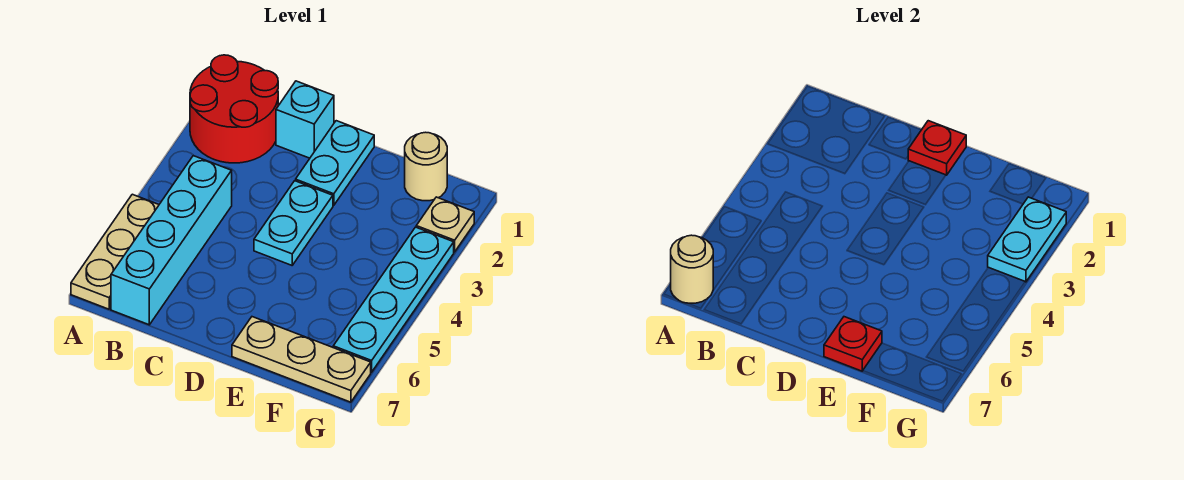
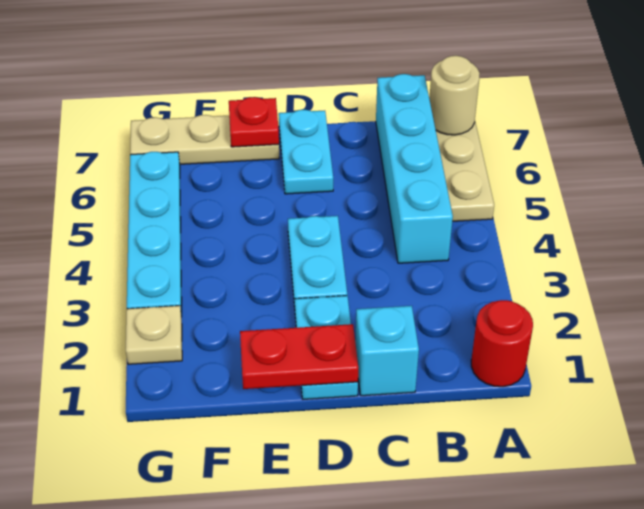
red 2x2 round brick [190,55,278,163] -> red 1x1 round brick [471,300,533,387]
red 1x1 plate [908,121,966,175] -> red 1x2 plate [240,324,358,389]
tan 1x1 round brick [405,132,447,201] -> none
cyan 1x2 plate [988,197,1066,282] -> cyan 1x2 plate moved to [279,110,333,194]

